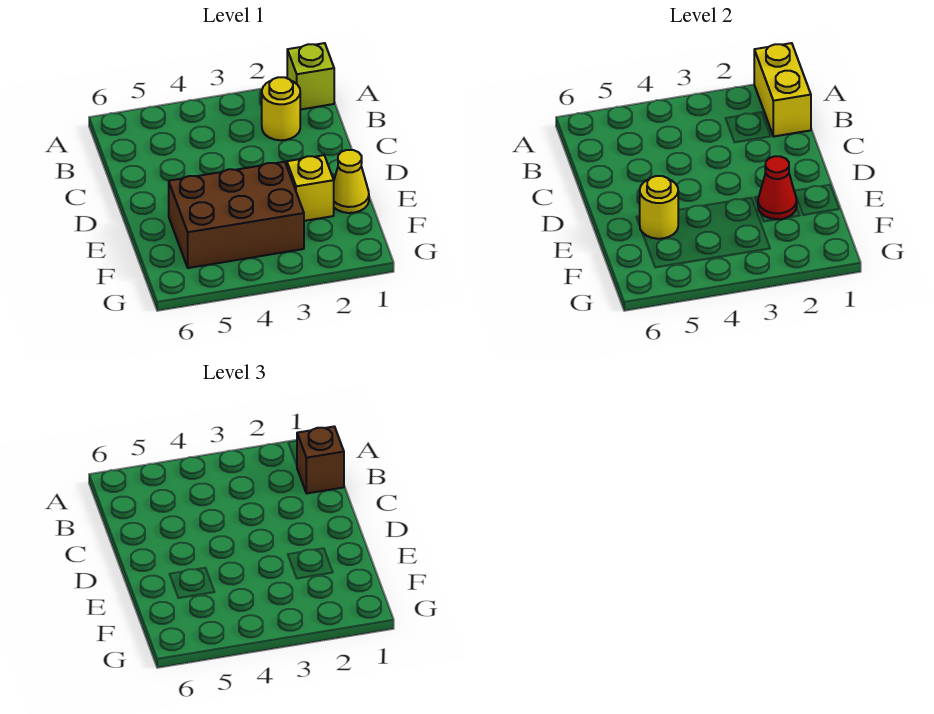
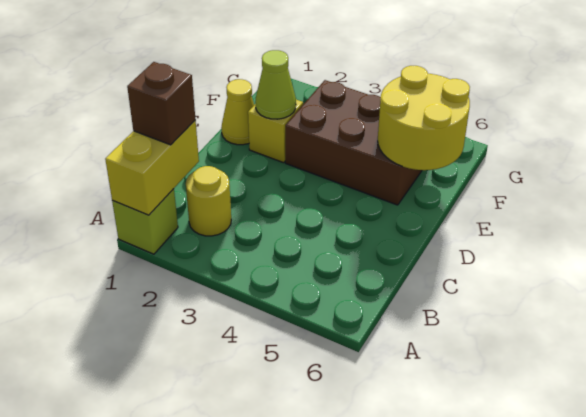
red 1x1 cone [758,156,797,219] -> lime 1x1 cone [255,50,296,119]
yellow 1x1 round brick [640,176,678,239] -> yellow 2x2 round brick [378,66,470,170]

